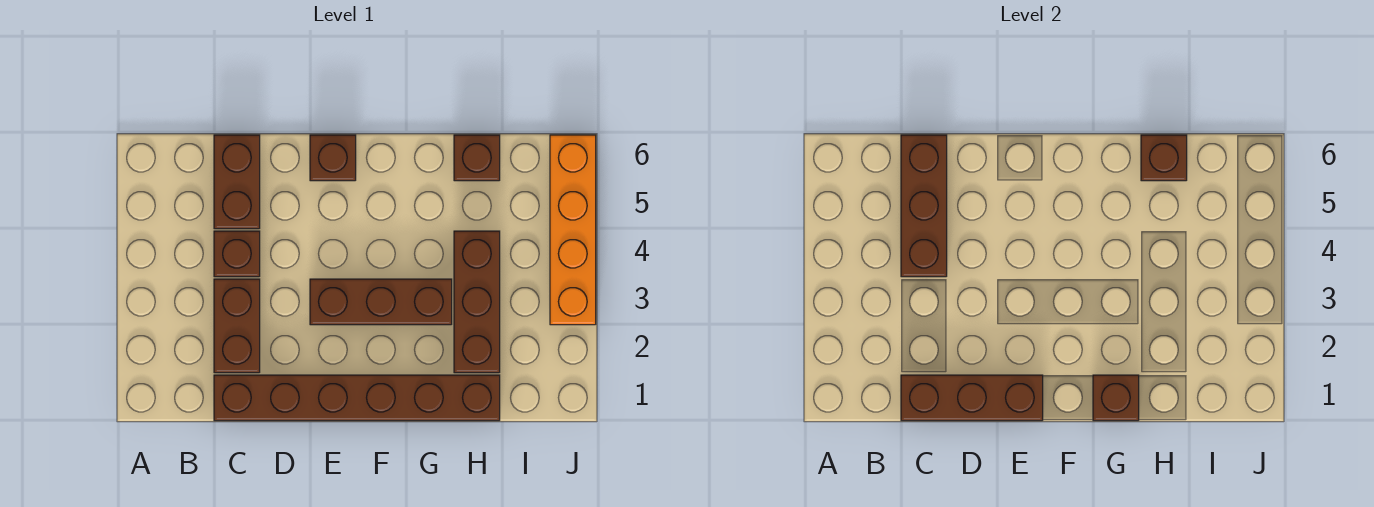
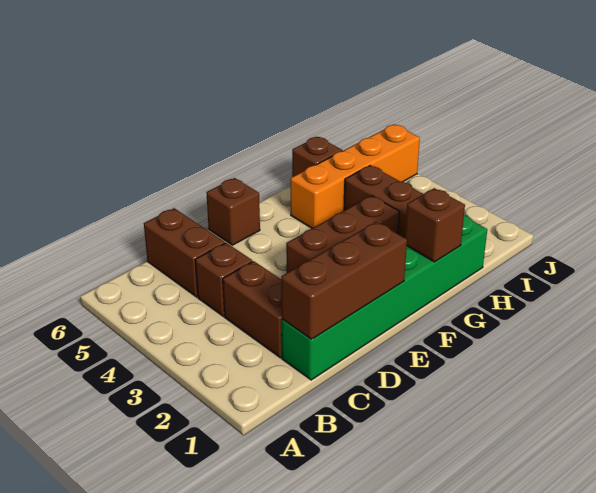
brown 1x6 brick [214,375,500,421] -> green 1x6 brick [282,215,487,380]
brown 1x3 brick [901,135,947,277] -> none
brown 1x1 brick [1141,135,1187,181] -> none
orange 1x4 brick [550,135,596,325] -> orange 1x4 brick turned to [290,124,420,228]

